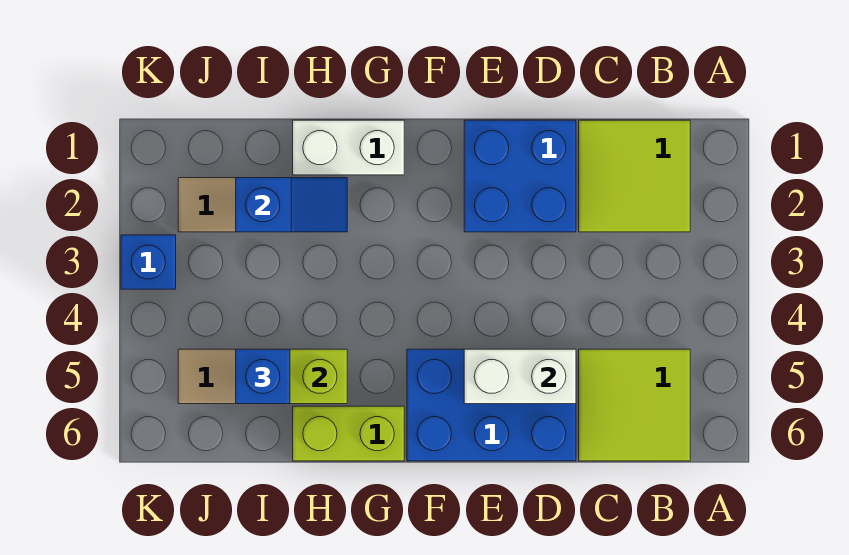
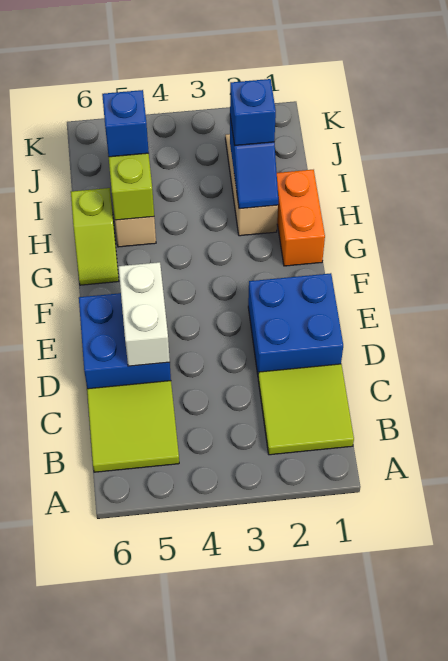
blue 2x3 brick [407,349,576,461] -> blue 2x2 brick [79,293,171,389]
white 1x2 brick [293,120,404,175] -> orange 1x2 brick [277,170,325,266]
lime 1x2 brick [293,406,404,461] -> lime 1x2 slope [71,188,119,285]
blue 1x1 brick [121,235,176,289] -> blue 1x1 brick moved to [230,79,276,145]

